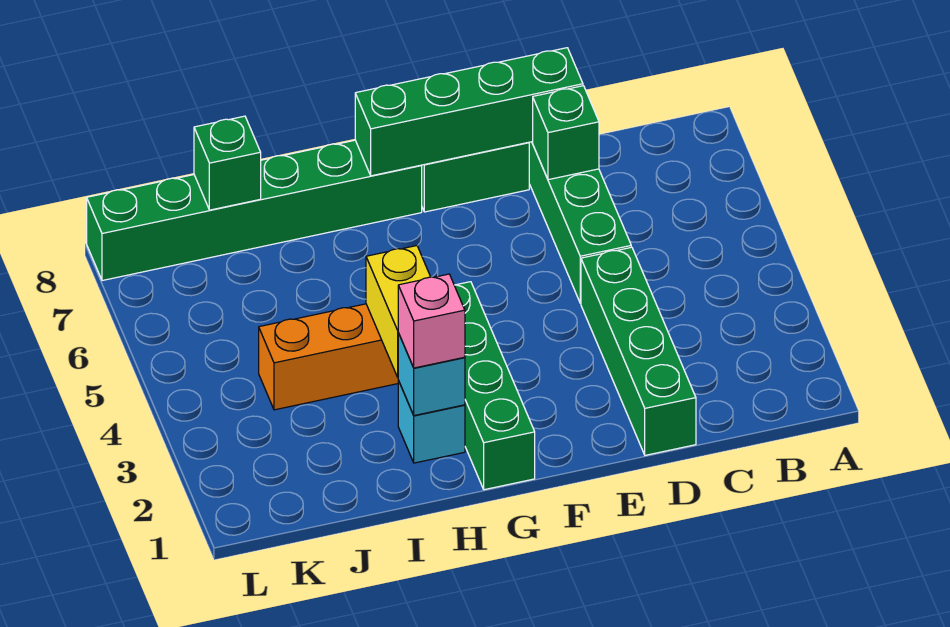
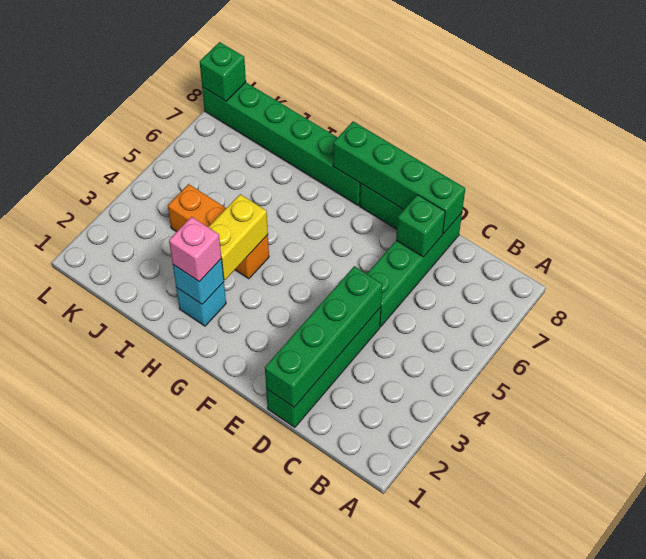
green 1x4 brick [454,282,535,490] -> green 1x4 brick moved to [265,266,382,407]
green 1x1 brick [194,116,261,210] -> green 1x1 brick moved to [200,42,246,101]

